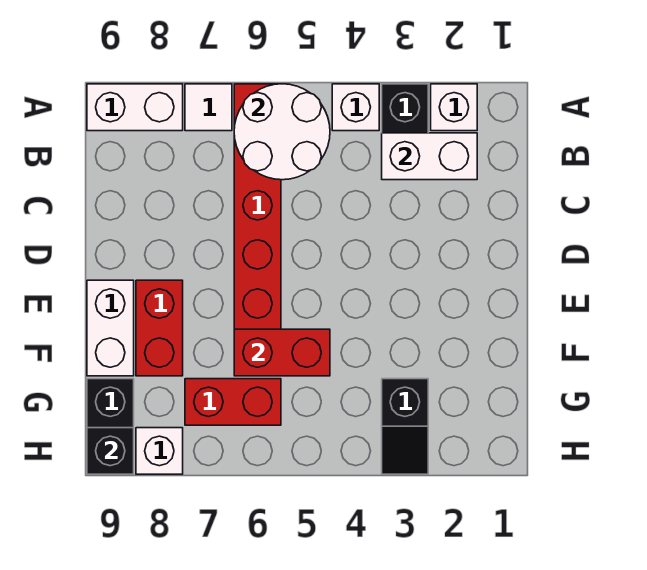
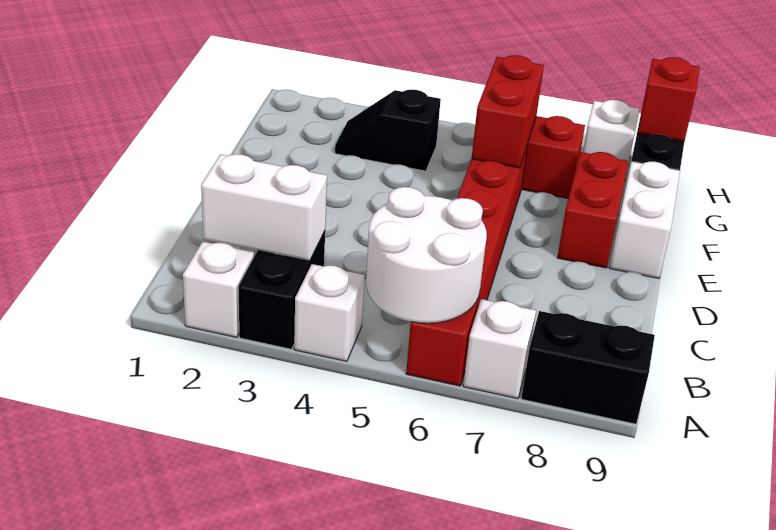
white 1x1 tile [185,84,232,131] -> white 1x1 brick [463,299,536,399]
white 1x2 brick [87,84,183,131] -> black 1x2 brick [521,311,655,424]
red 1x2 brick [234,329,330,376] -> red 1x2 brick turned to [472,55,544,168]
black 1x2 slope [382,379,428,474] -> black 1x2 slope turned to [335,90,441,171]
black 1x1 brick [87,428,134,474] -> red 1x1 brick [637,57,700,141]

